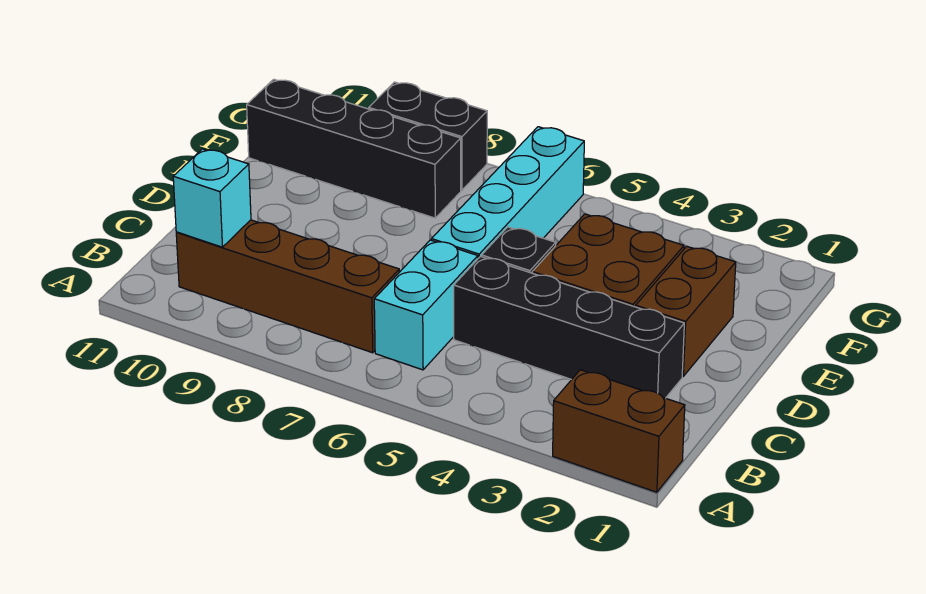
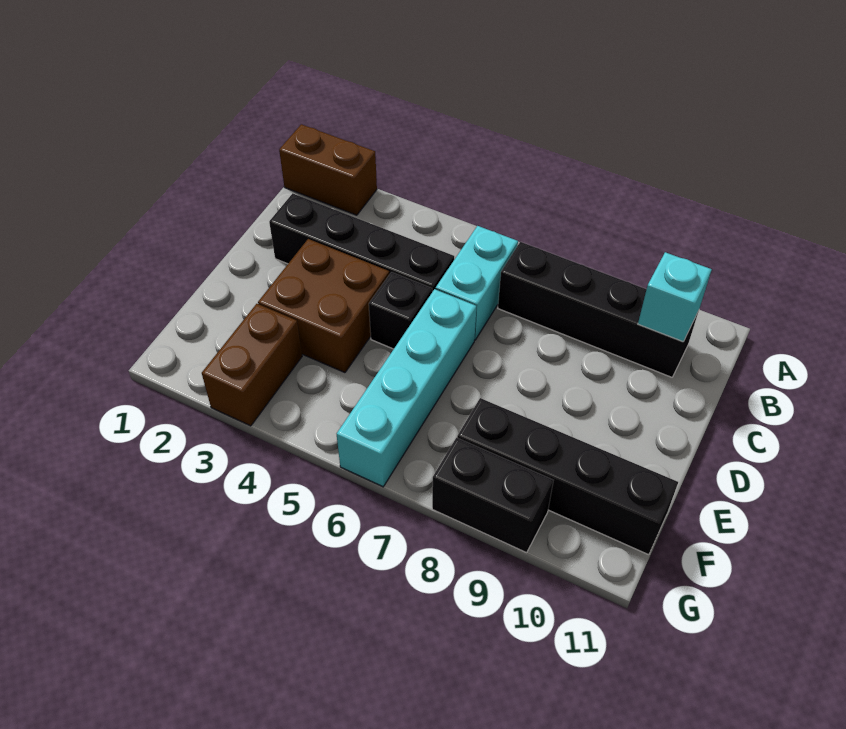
brown 1x4 brick [176,220,399,353] -> black 1x4 brick [498,242,698,377]
brown 1x2 brick [636,246,736,376] -> brown 1x2 brick moved to [202,304,302,426]

